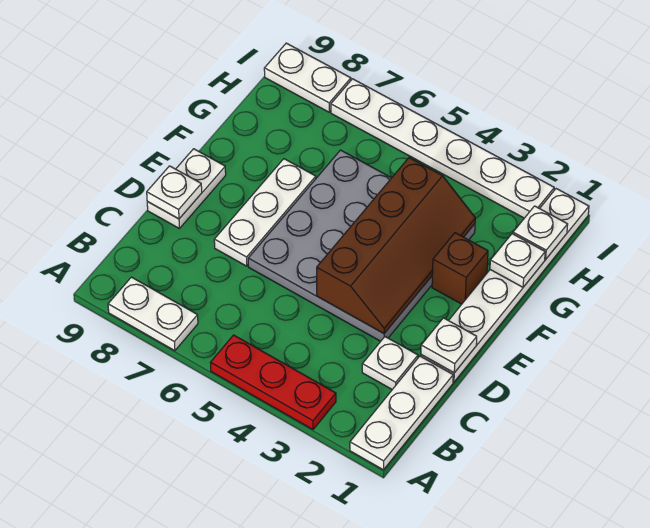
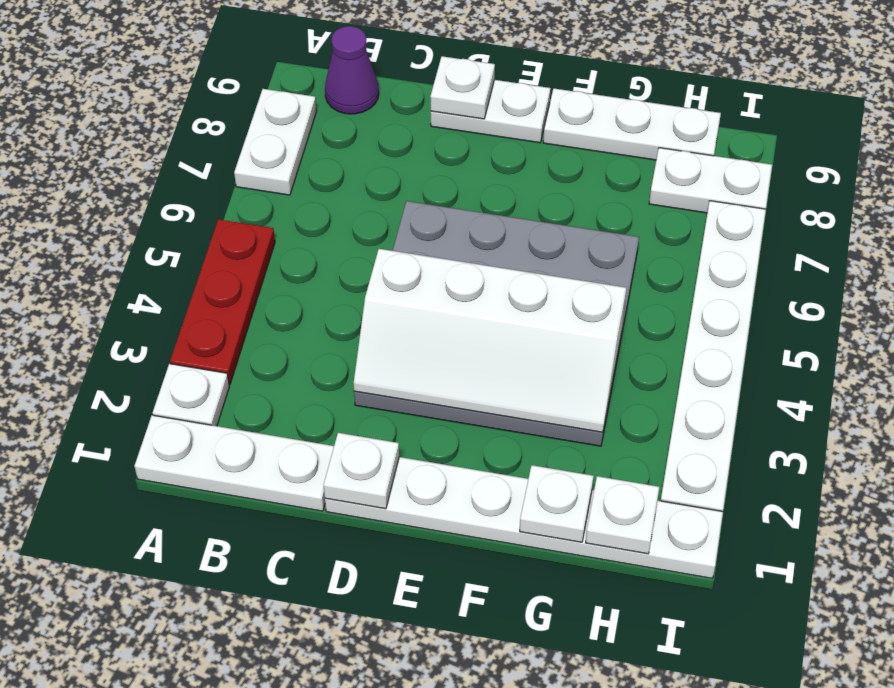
none -> purple 1x1 cone [325,26,379,114]
white 1x1 plate [362,337,418,389] -> white 1x1 plate moved to [153,364,229,426]
brown 2x4 slope [317,158,475,334] -> white 2x4 slope [354,249,626,432]
white 1x3 plate [214,159,316,266] -> white 1x3 plate moved to [543,88,721,160]
brown 1x1 brick [432,233,488,304] -> none
white 1x2 plate [264,43,351,112] -> white 1x2 plate turned to [649,148,772,213]

